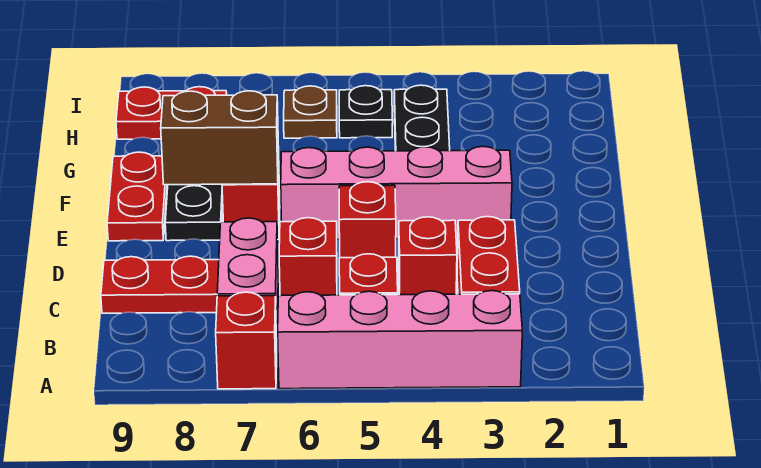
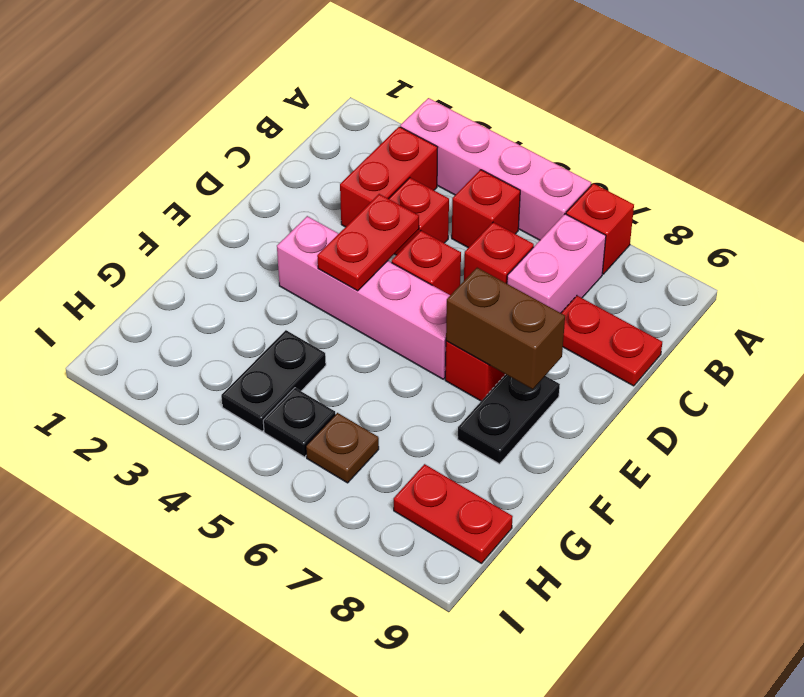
red 1x2 plate [107,152,167,241] -> red 1x2 plate moved to [317,194,419,291]

